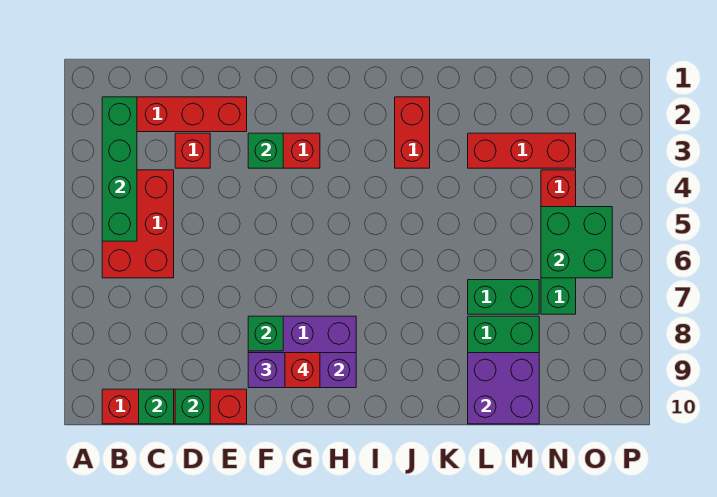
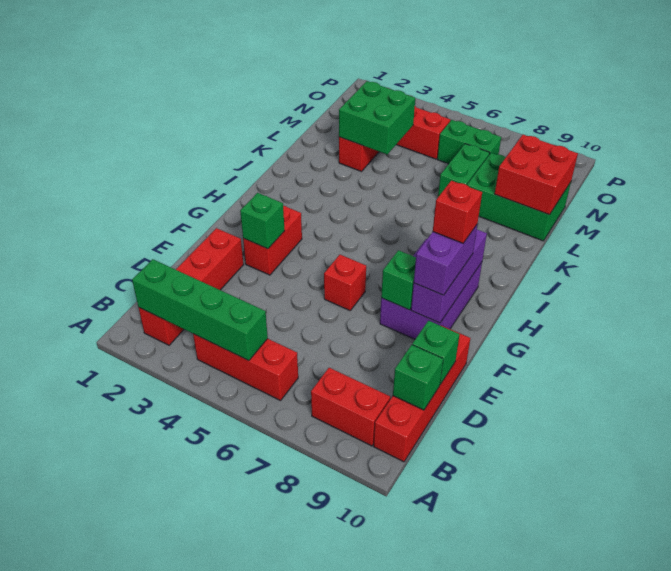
red 2x3 brick [102,170,174,278] -> red 1x3 brick [193,334,298,401]
red 1x1 brick [175,133,210,168] -> red 1x1 brick moved to [324,255,366,310]
red 1x2 brick [395,97,430,168] -> red 1x2 brick moved to [311,368,390,446]
purple 2x2 brick [468,353,539,424] -> red 2x2 brick [495,135,578,215]
green 2x2 brick [541,207,612,278] -> green 2x2 brick moved to [339,81,415,154]

